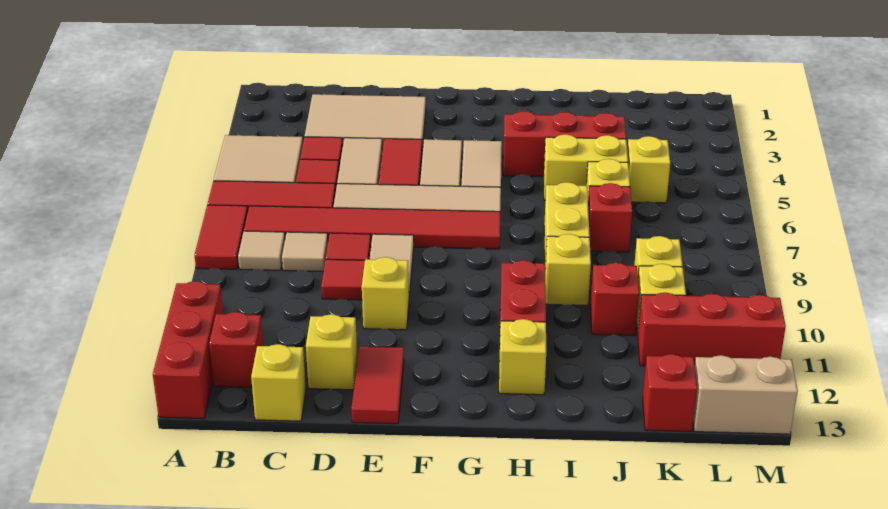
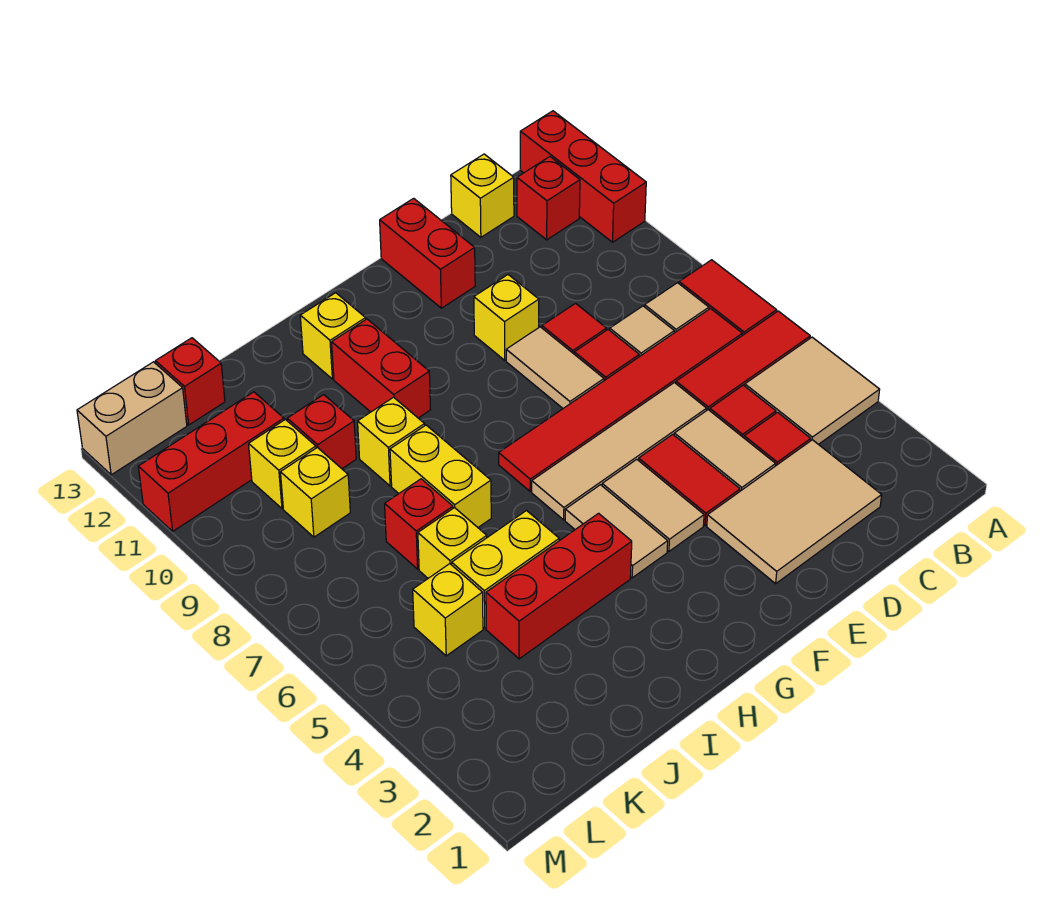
yellow 1x1 brick [306,314,357,390] -> none
red 1x2 tile [352,346,404,424] -> red 1x2 brick [380,198,475,308]

